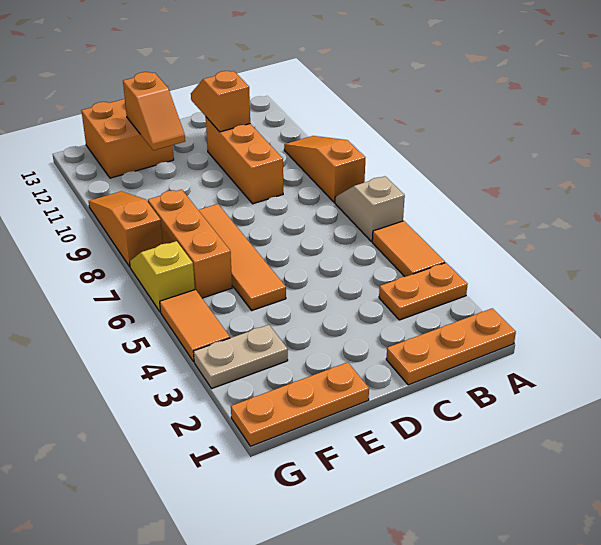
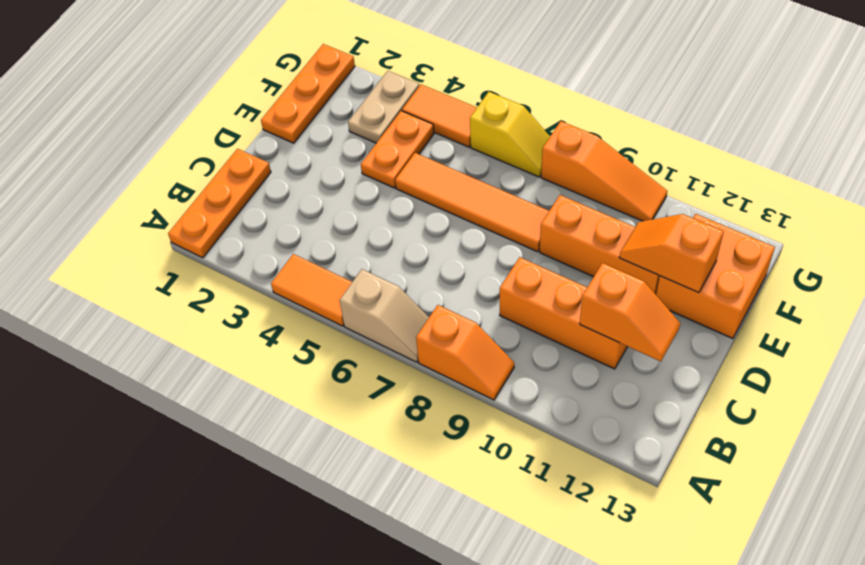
orange 1x2 plate [379,263,467,320] -> orange 1x2 plate moved to [361,111,434,188]
orange 1x3 slope [284,136,365,203] -> orange 1x2 slope [416,305,514,400]
orange 1x3 brick [148,190,232,298] -> orange 1x3 brick moved to [540,195,660,295]

